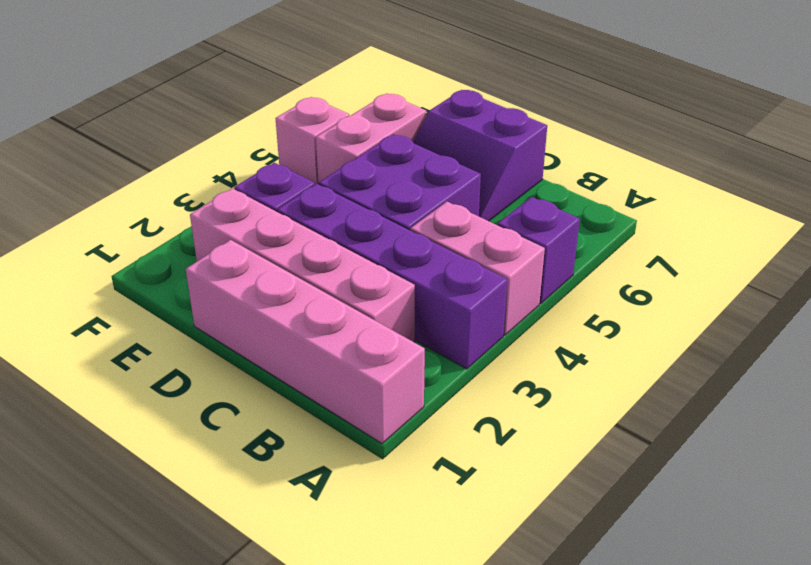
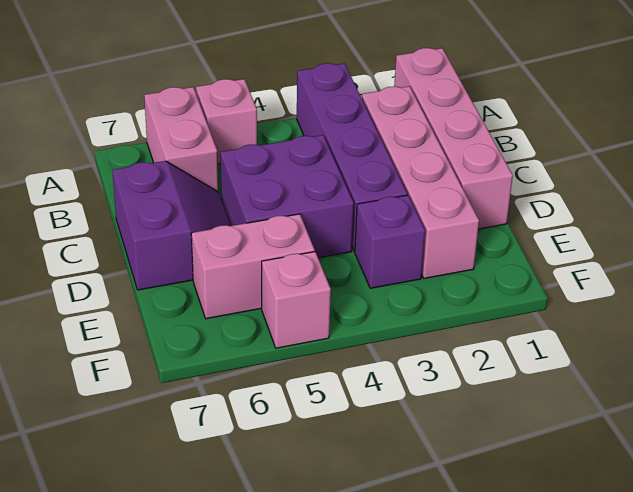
pink 1x2 brick [410,202,545,335] -> pink 1x2 brick moved to [144,87,218,191]
purple 1x1 brick [497,197,580,303] -> pink 1x1 brick [196,79,257,164]

